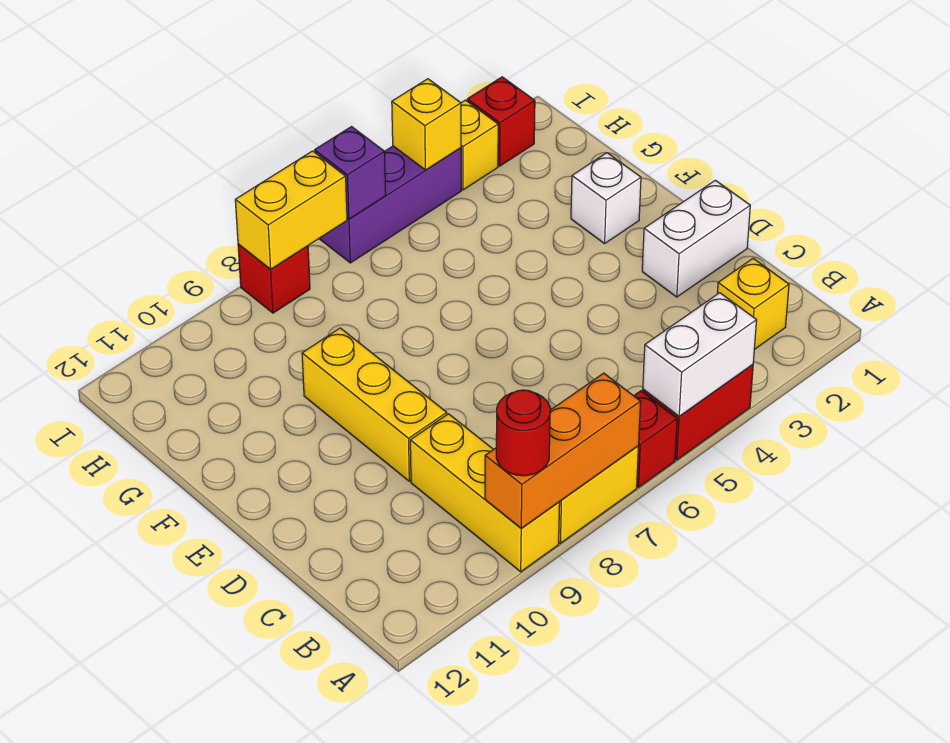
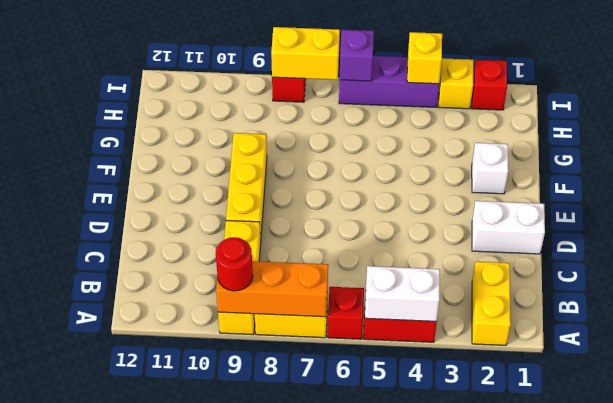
yellow 1x1 brick [717,258,789,350] -> yellow 1x2 brick [472,262,511,345]

